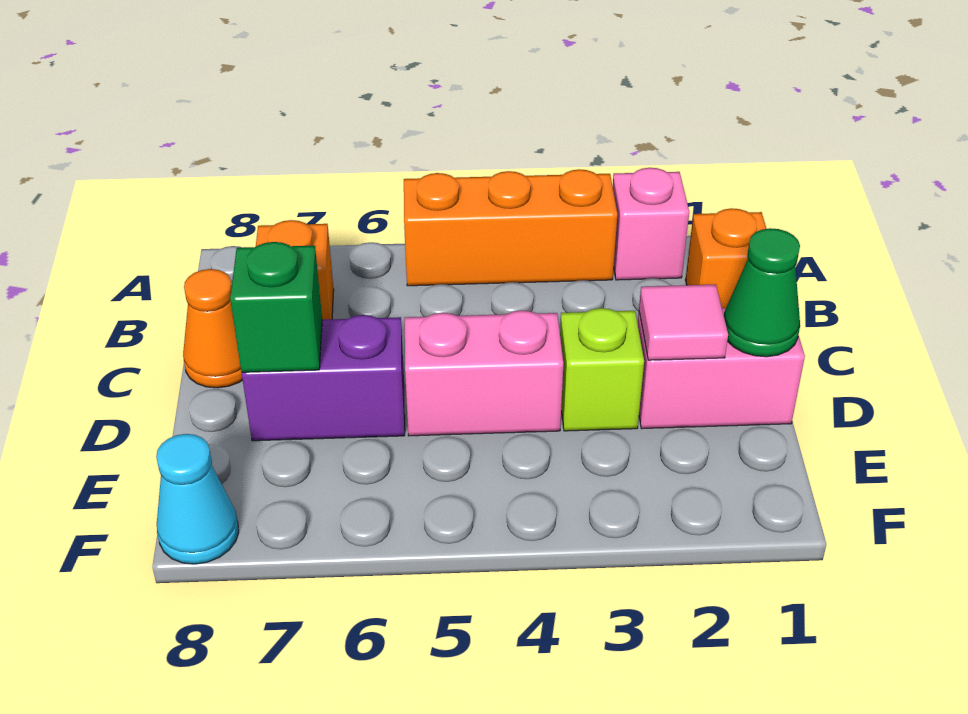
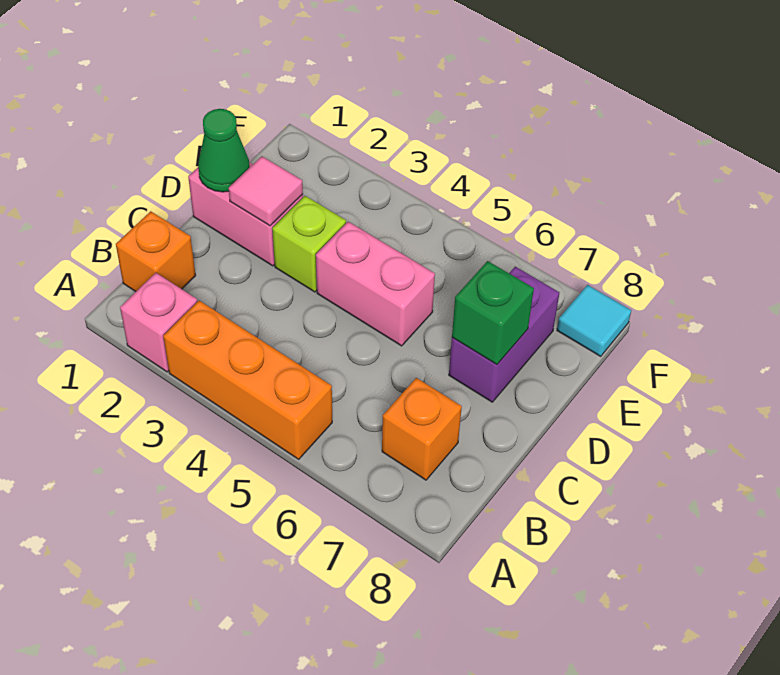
orange 1x1 cone [183,269,243,388] -> none
purple 1x2 brick [242,315,405,441] -> purple 1x2 brick turned to [449,267,560,402]
cyan 1x1 cone [156,434,239,564] -> cyan 1x1 tile [557,285,631,356]

